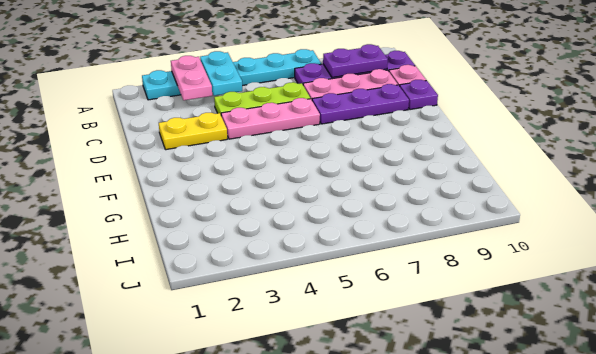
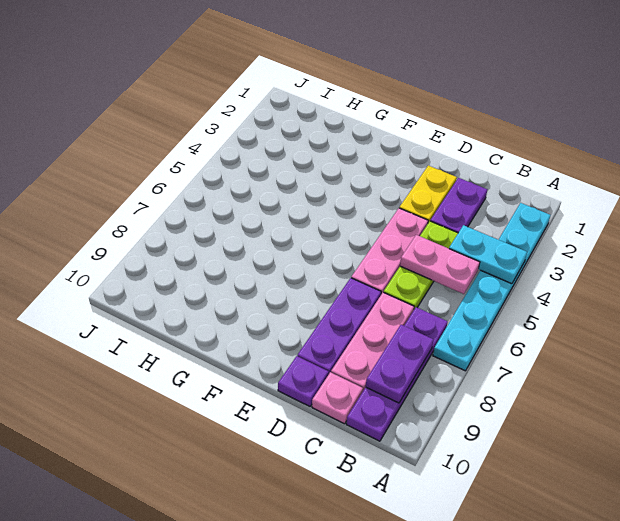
pink 1x2 plate [171,56,212,100] -> pink 1x2 plate moved to [400,235,480,294]
none -> purple 1x2 plate [430,178,487,233]

